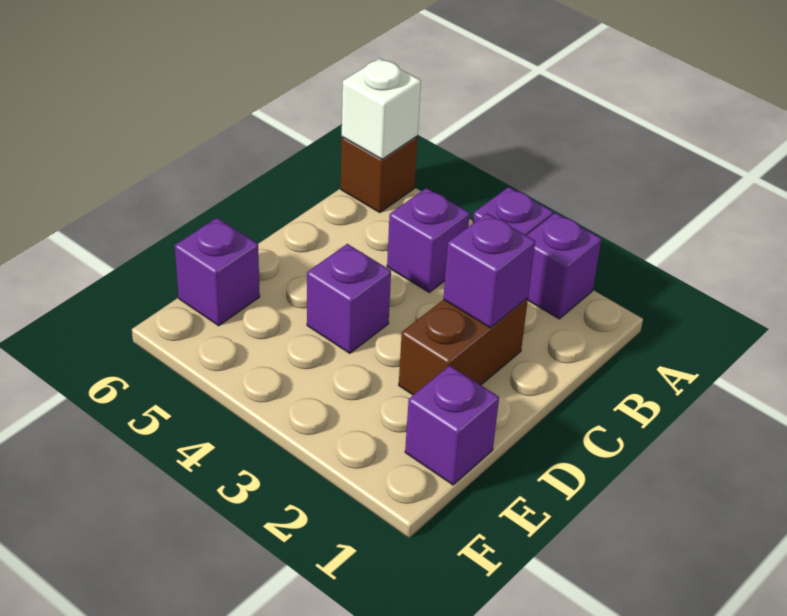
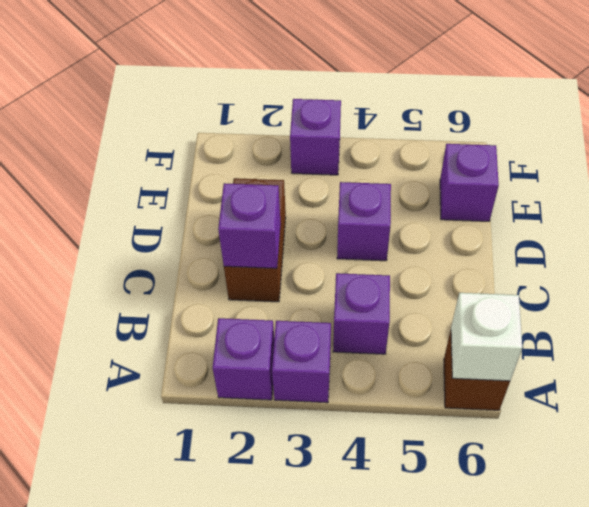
purple 1x1 brick [405,366,499,485] -> purple 1x1 brick moved to [290,99,341,175]

